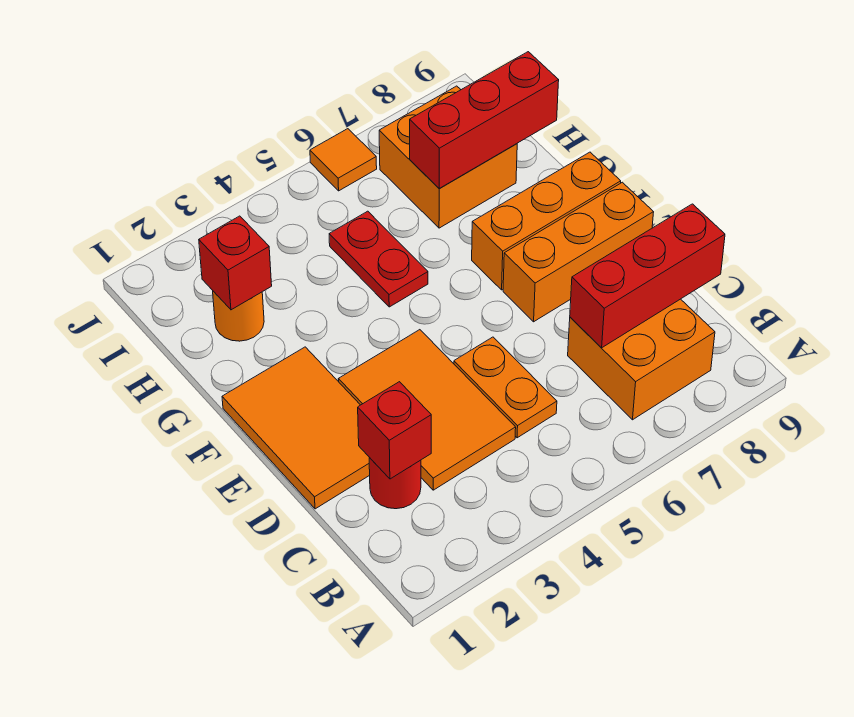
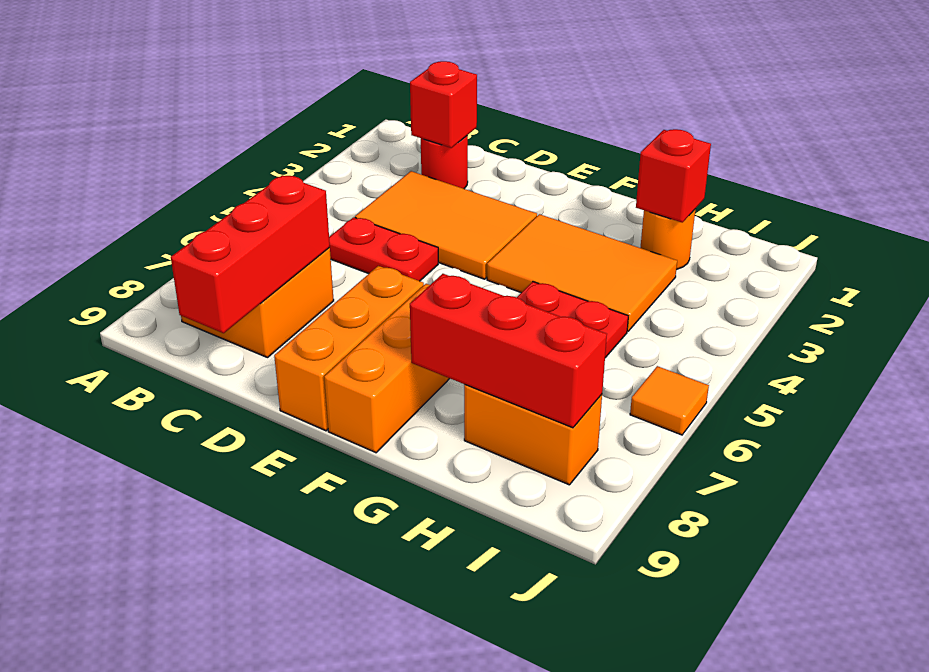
orange 1x2 plate [454,337,557,438] -> red 1x2 plate [329,217,438,281]
orange 2x3 tile [222,347,370,509] -> orange 2x3 tile moved to [487,214,677,331]
orange 2x2 brick [379,86,517,228] -> orange 1x2 brick [464,385,602,485]
red 1x3 brick [410,52,559,189] -> red 1x3 brick turned to [410,274,607,428]

